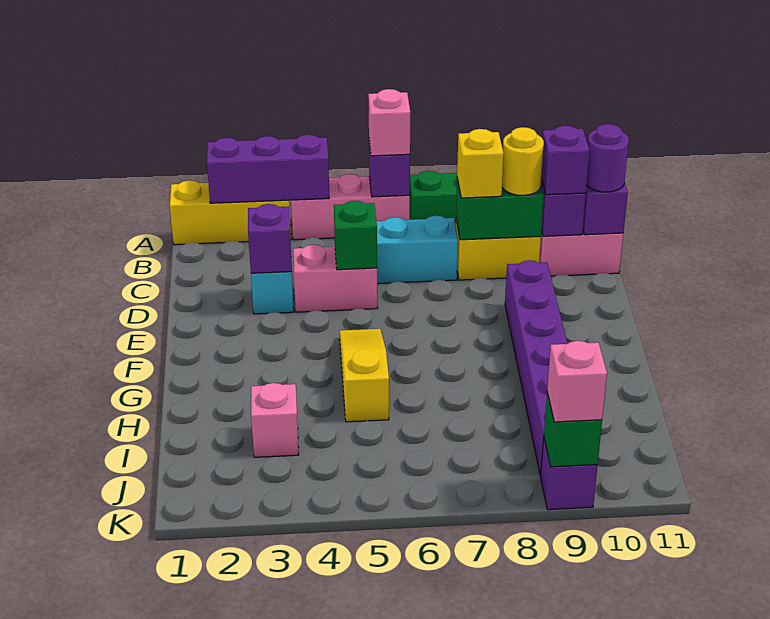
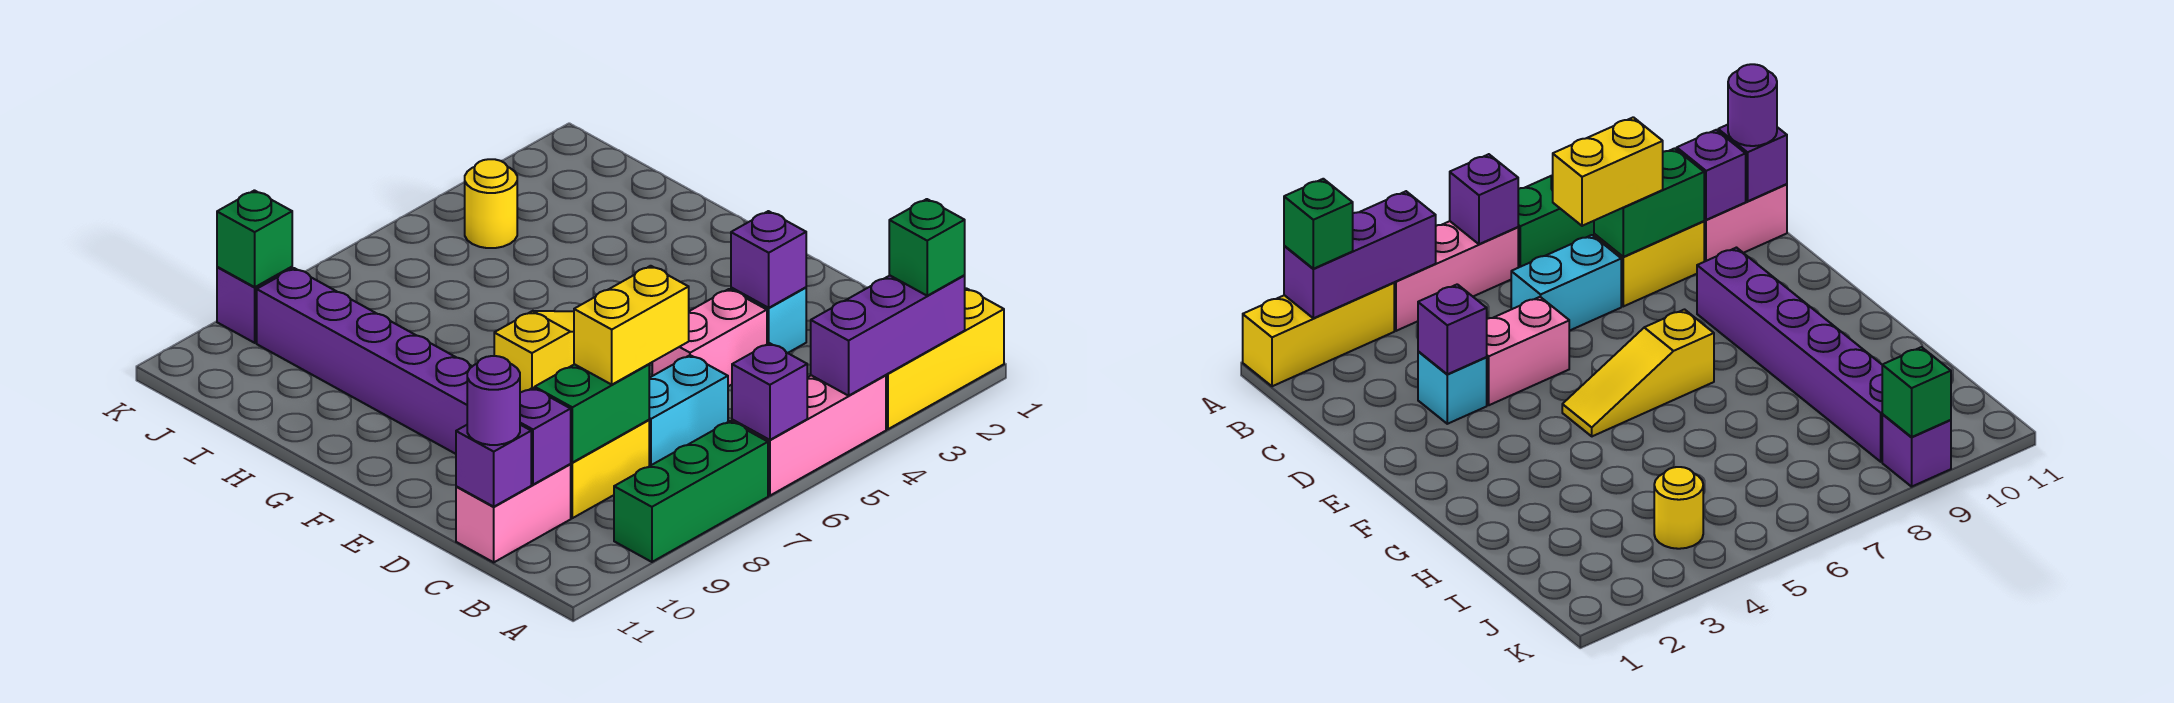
pink 1x1 brick [368,89,410,156] -> none
yellow 1x1 brick [457,129,504,198] -> yellow 1x2 brick [574,266,689,385]
yellow 1x1 round brick [502,127,544,196] -> yellow 1x1 round brick moved to [465,159,517,248]
purple 1x1 brick [541,126,590,195] -> none
green 1x1 brick [334,201,377,270] -> green 1x1 brick moved to [889,199,965,296]
yellow 1x3 slope [339,329,389,422] -> yellow 1x3 slope turned to [494,311,574,393]
pink 1x1 brick [251,383,299,457] -> none
pink 1x1 brick [547,341,607,422] -> none

